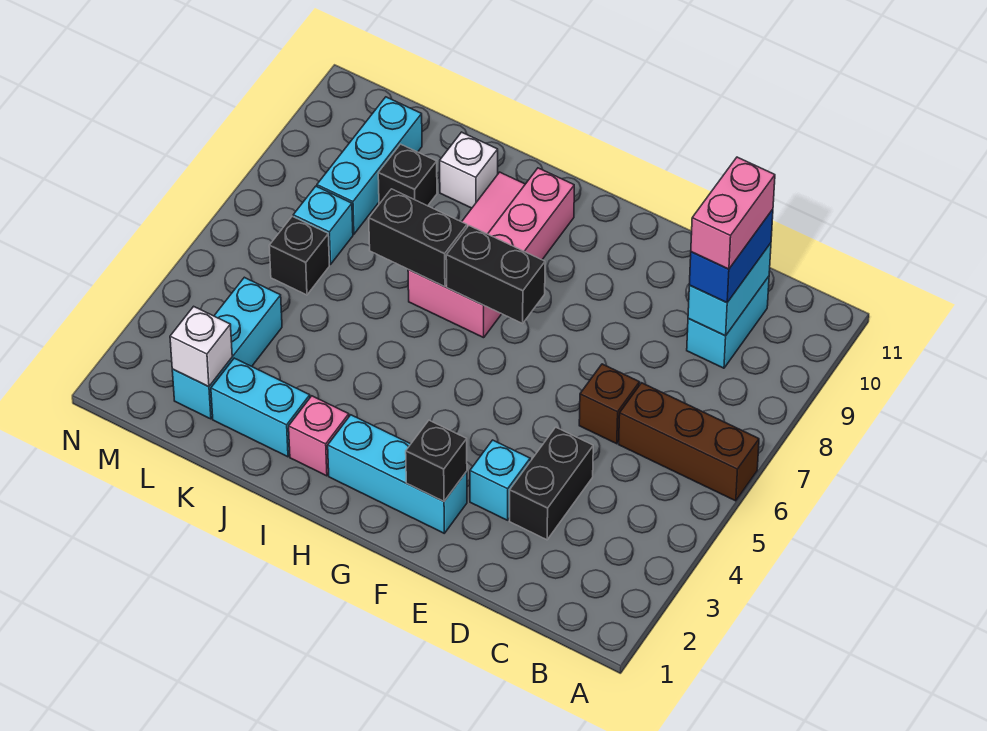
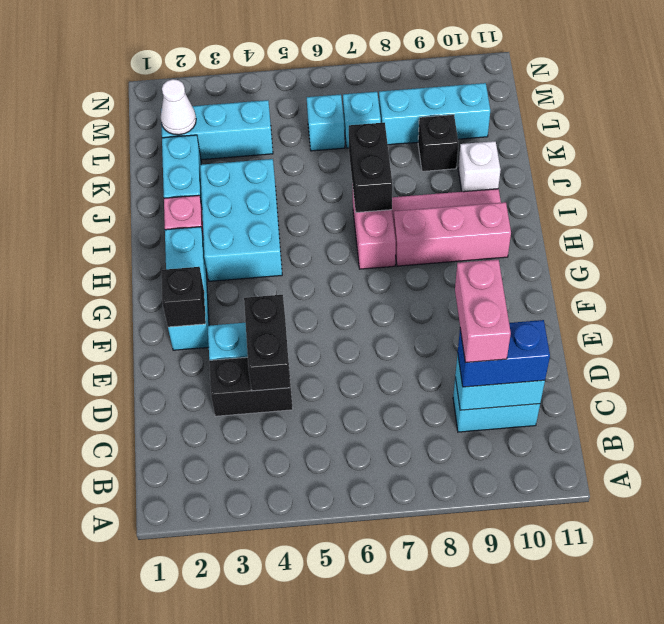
brown 1x3 brick [619,383,759,501] -> none
pink 1x2 brick [691,157,775,269] -> pink 1x2 brick turned to [455,260,511,363]
brown 1x1 brick [579,364,640,444] -> none
black 1x2 brick [446,226,545,323] -> black 1x2 brick moved to [244,295,290,391]
none -> cyan 2x3 brick [200,159,282,281]
white 1x1 brick [170,306,232,387] -> white 1x1 cone [161,79,196,135]
black 1x1 brick [269,216,329,295] -> cyan 1x1 brick [307,94,345,151]

